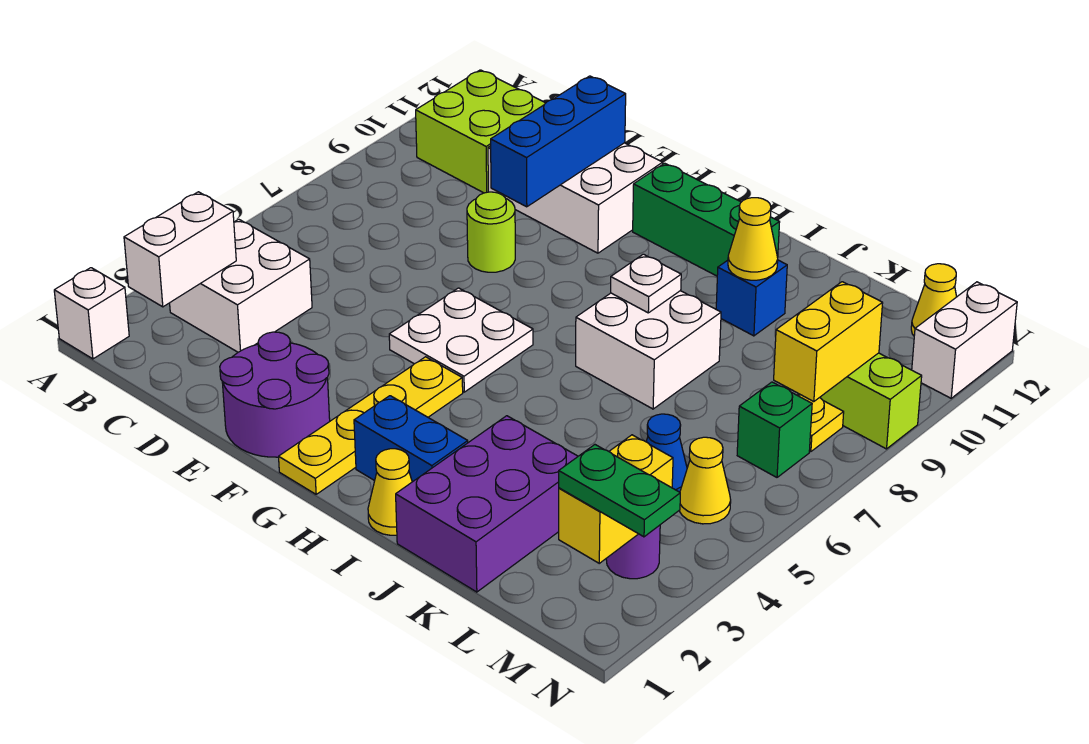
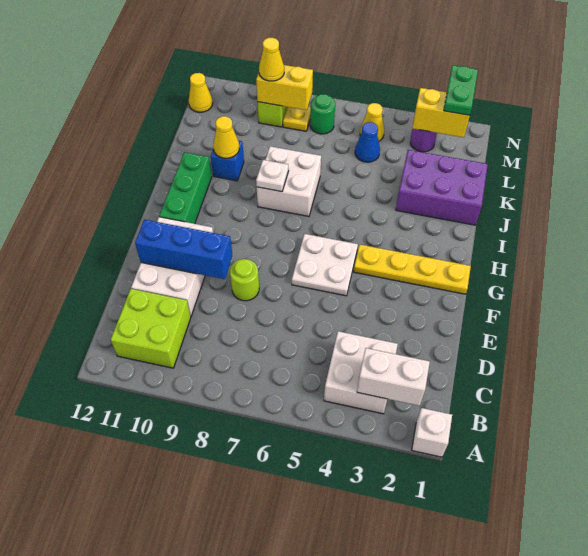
purple 2x2 round brick [220,332,330,457] -> none
blue 1x2 brick [354,396,468,482] -> none
yellow 1x1 cone [368,449,412,535] -> yellow 1x1 cone moved to [259,38,284,81]
green 1x1 brick [737,382,812,477] -> green 1x1 round brick [310,94,335,134]
white 1x2 brick [912,282,1017,398] -> none

